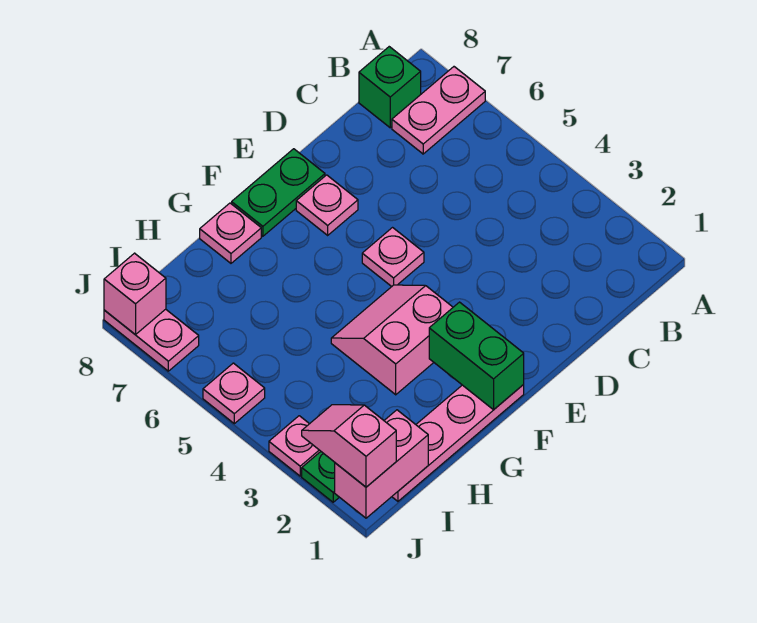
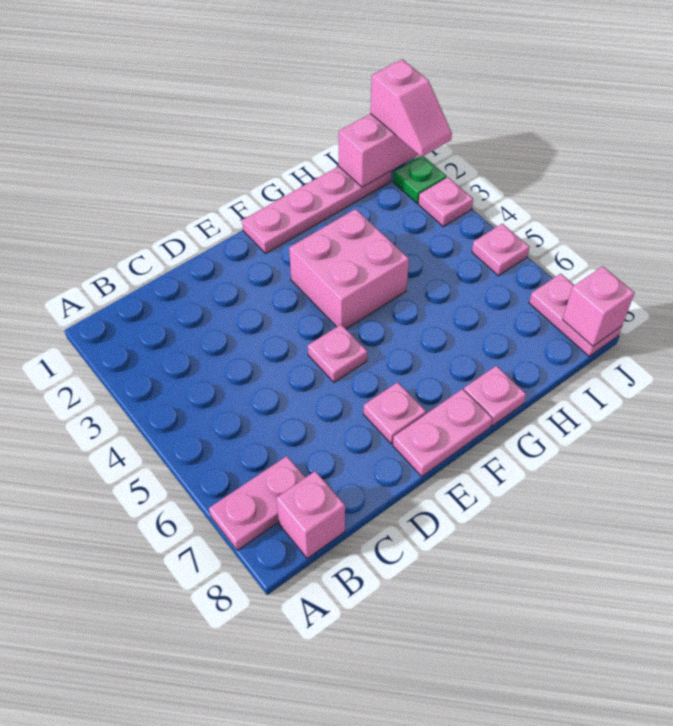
green 1x1 brick [359,47,421,128] -> pink 1x1 brick [276,471,345,558]
green 1x2 plate [232,149,325,236] -> pink 1x2 plate [393,389,492,476]
green 1x2 brick [429,302,524,410] -> none
pink 2x2 slope [331,285,453,395] -> pink 2x2 brick [289,209,409,329]

